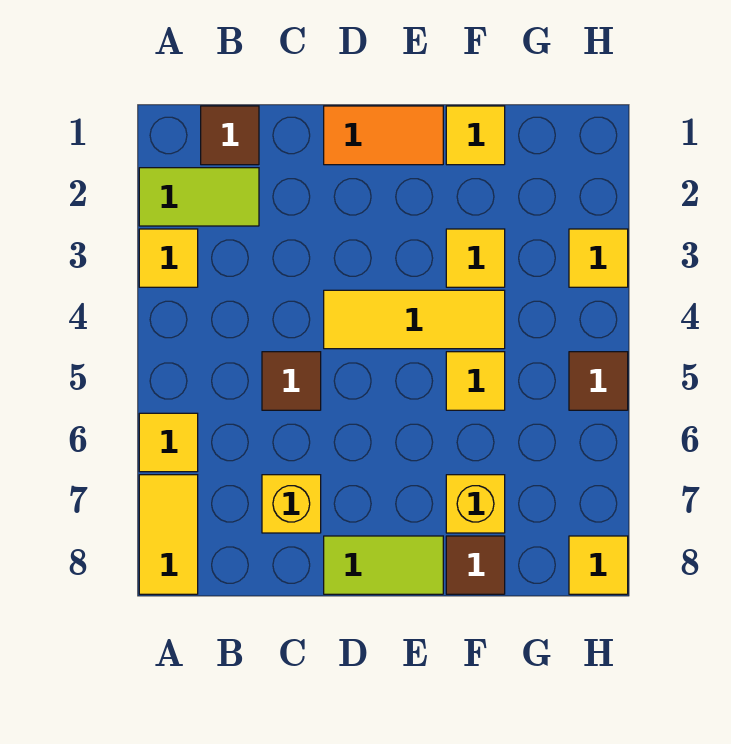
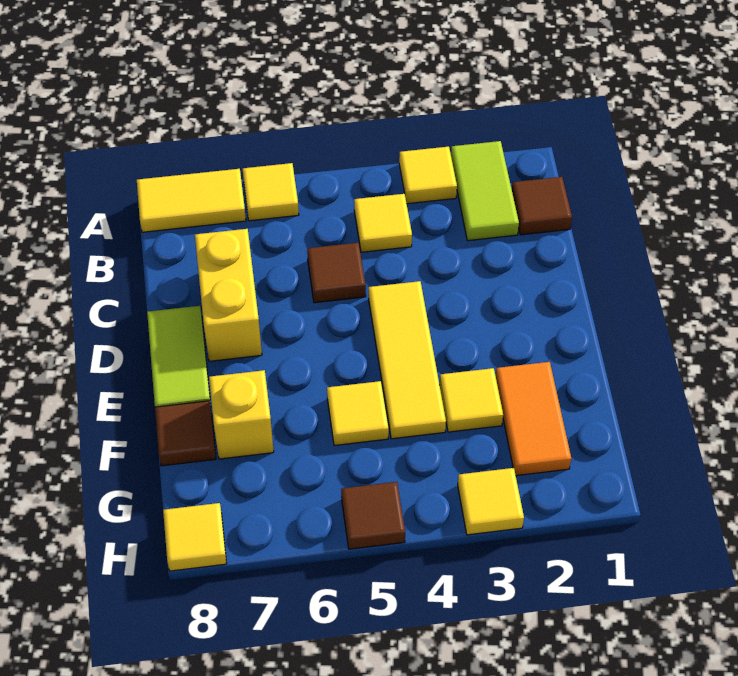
yellow 1x1 brick [262,475,321,533] -> yellow 1x2 brick [195,229,262,361]
orange 1x2 tile [324,106,443,165] -> orange 1x2 tile moved to [496,362,571,476]
yellow 1x1 tile [446,106,505,165] -> yellow 1x1 tile moved to [354,194,412,252]

